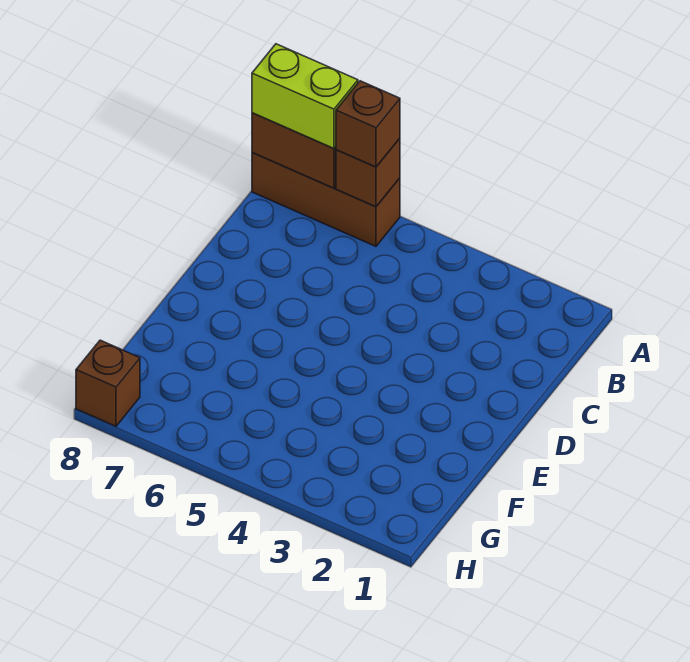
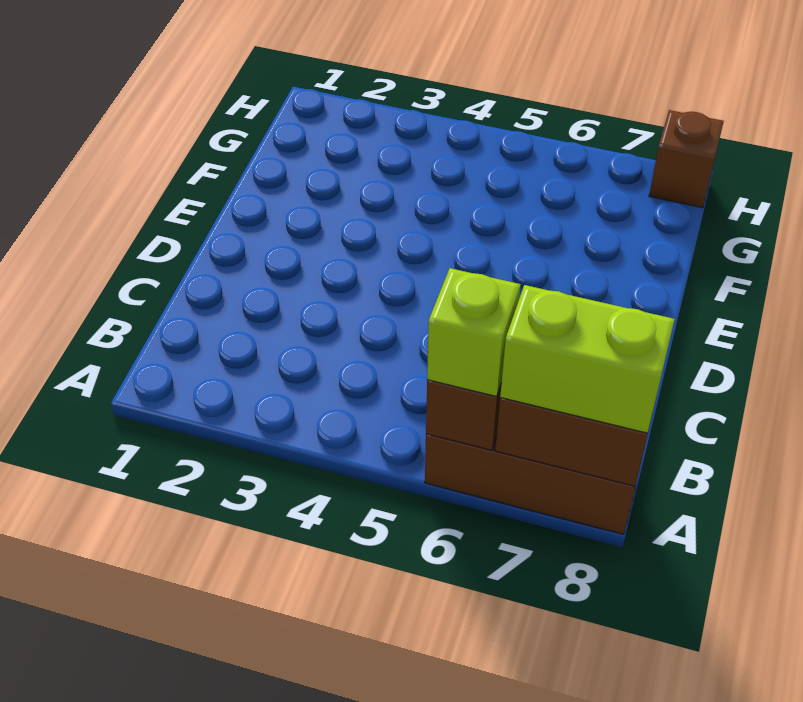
brown 1x1 brick [336,81,400,167] -> lime 1x1 brick [427,268,520,396]

